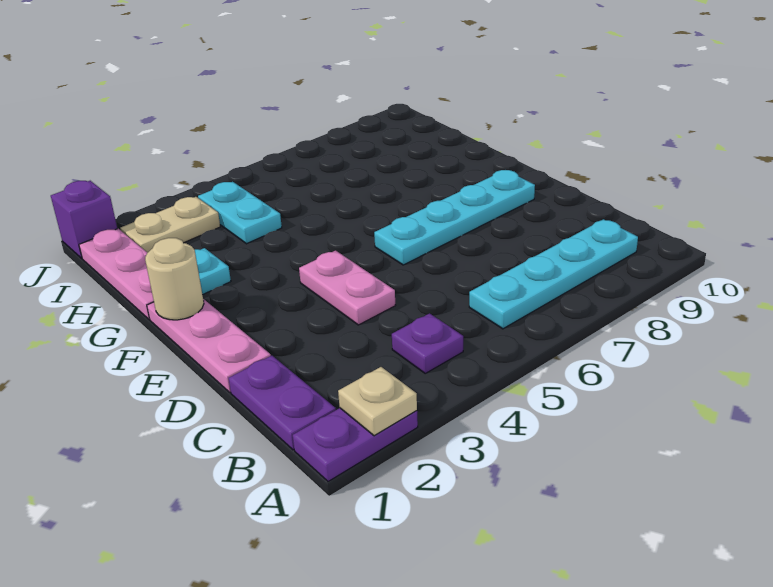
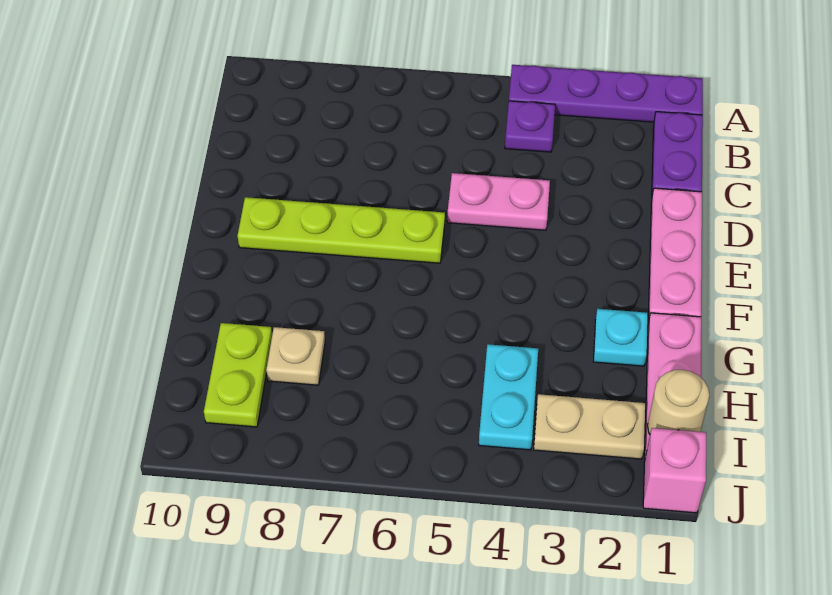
purple 1x2 plate [293,408,418,482] -> purple 1x4 plate [509,65,703,122]
tan 1x1 plate [338,367,417,436] -> tan 1x1 plate moved to [266,327,325,385]
cyan 1x4 plate [469,219,638,329] -> none
pink 1x2 plate [299,251,396,325] -> pink 1x2 plate turned to [447,173,550,230]
cyan 1x4 plate [374,170,535,265] -> lime 1x4 plate [238,197,445,263]
tan 1x1 round brick [145,238,204,320] -> tan 1x1 round brick moved to [647,370,709,434]
none -> lime 1x2 plate [204,323,272,427]
purple 1x1 brick [51,181,117,258] -> pink 1x1 brick [643,428,706,513]

